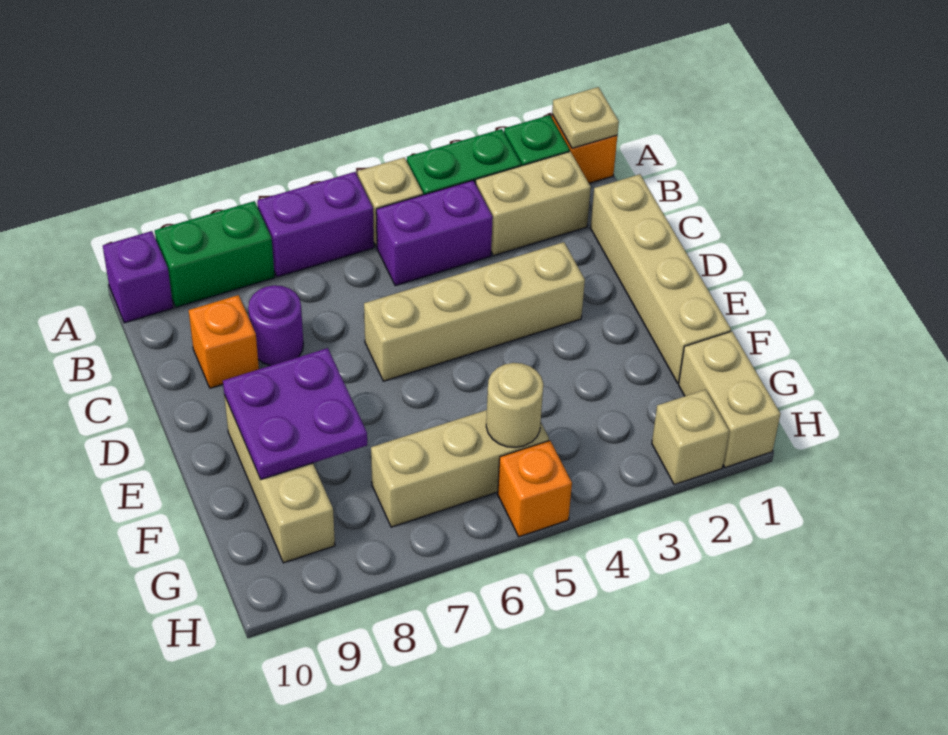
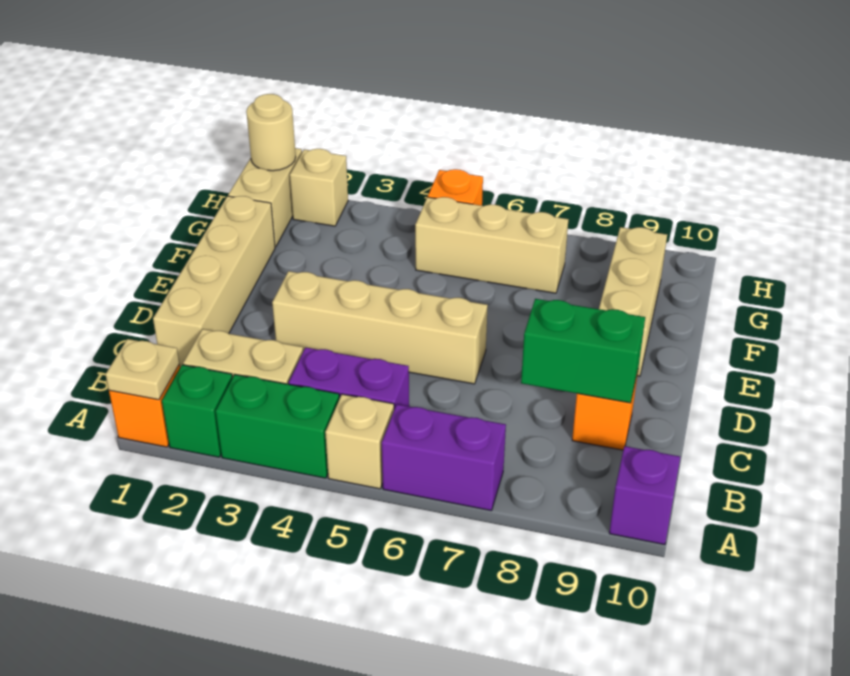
green 1x2 brick [155,201,275,307] -> green 1x2 brick moved to [521,299,645,403]
purple 1x1 round brick [248,285,303,366] -> none
purple 2x2 plate [223,348,367,479] -> none
tan 1x1 round brick [486,363,543,448] -> tan 1x1 round brick moved to [246,94,296,171]

